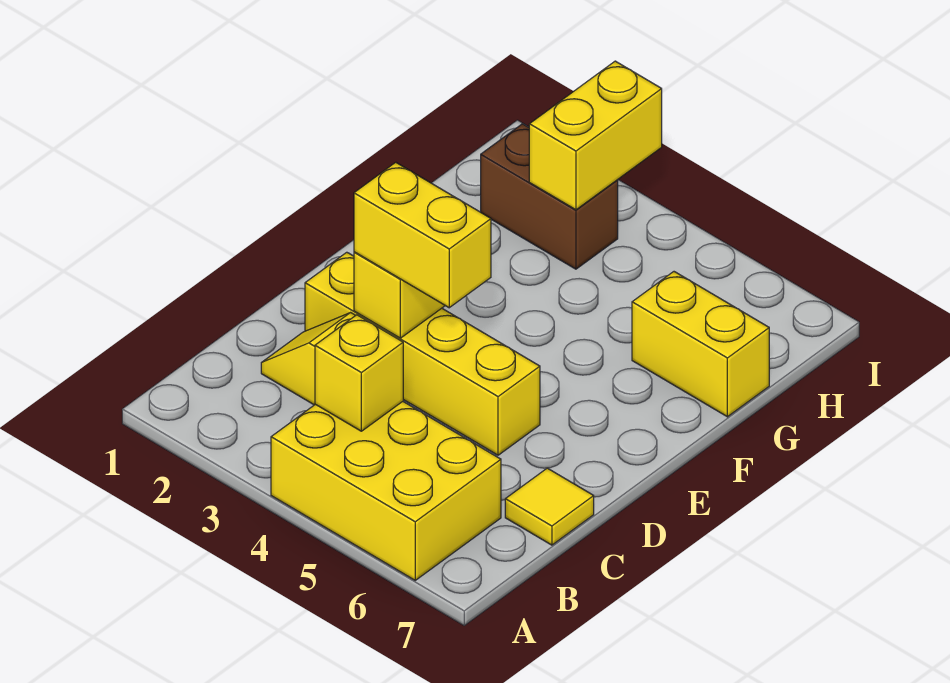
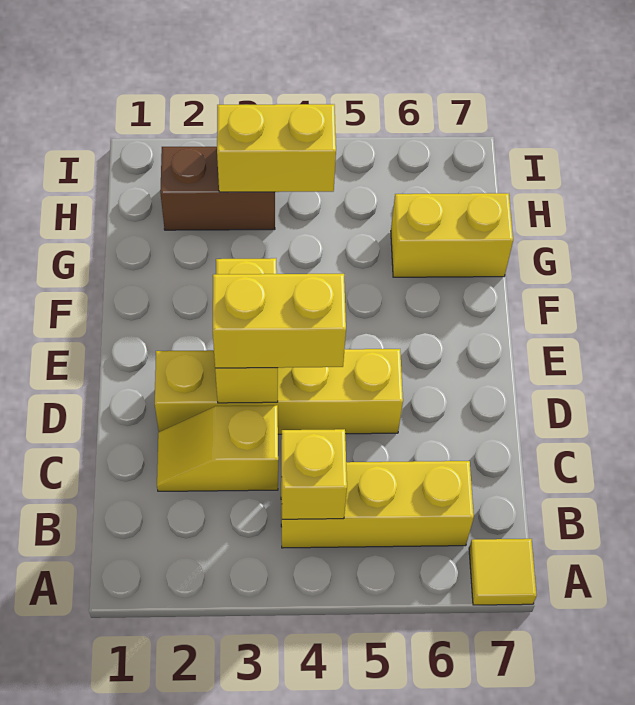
yellow 2x3 brick [271,402,501,580] -> yellow 1x3 brick [281,461,474,548]
yellow 1x1 tile [505,468,594,545] -> yellow 1x1 tile moved to [469,539,537,605]
yellow 1x2 brick [529,61,662,210] -> yellow 1x2 brick turned to [217,104,336,192]

